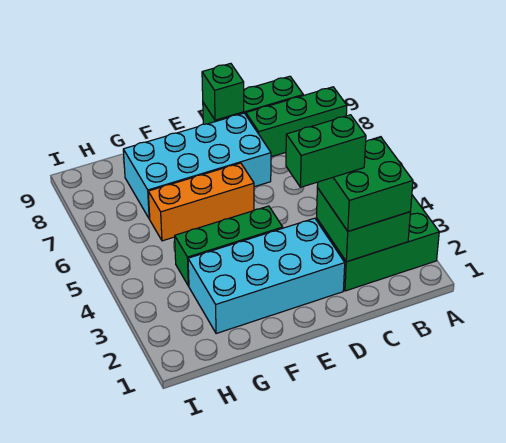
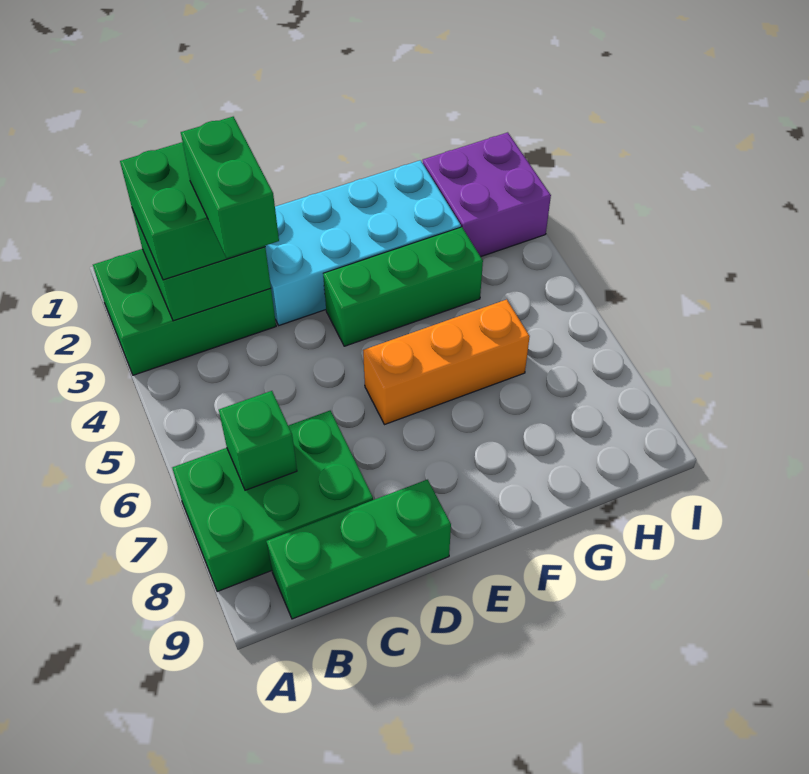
green 1x3 brick [246,87,347,157] -> green 2x3 brick [172,411,373,592]
green 1x2 brick [286,115,366,187] -> green 1x2 brick turned to [181,117,279,258]
cyan 2x4 brick [123,113,271,219] -> none
green 1x1 brick [202,63,244,120] -> green 1x1 brick moved to [219,391,297,490]
none -> purple 2x2 brick [423,132,551,257]

